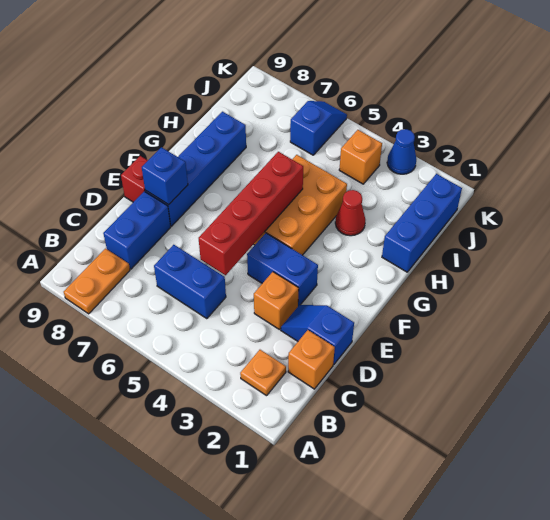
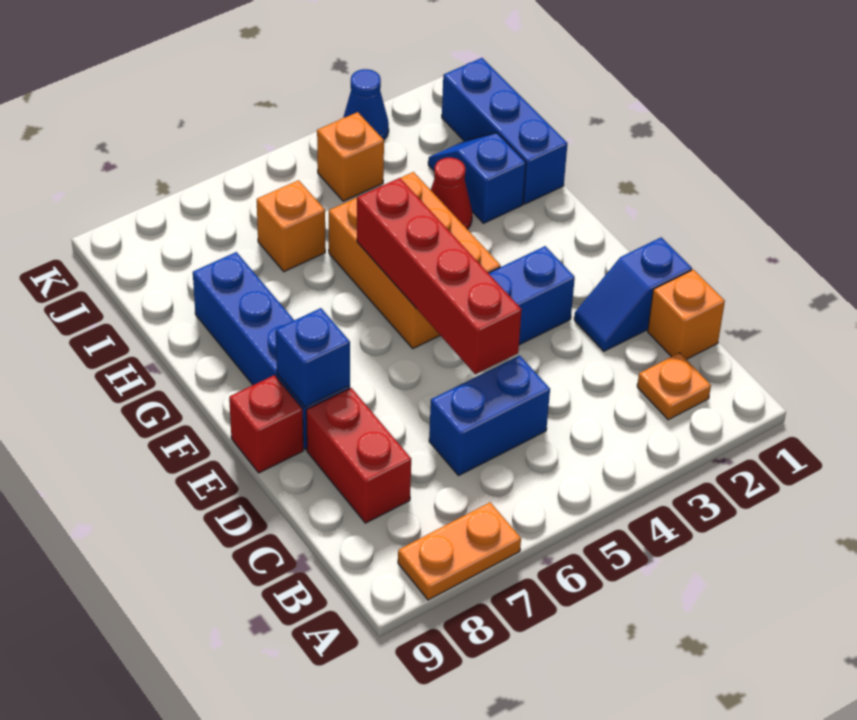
orange 1x2 plate [64,249,130,314] -> orange 1x2 plate turned to [398,502,521,600]
blue 1x2 brick [103,191,171,269] -> red 1x2 brick [306,388,411,523]
orange 1x1 brick [254,272,299,330] -> orange 1x1 brick moved to [257,180,325,272]
blue 1x2 slope [290,101,347,155] -> blue 1x2 slope moved to [428,133,526,223]

